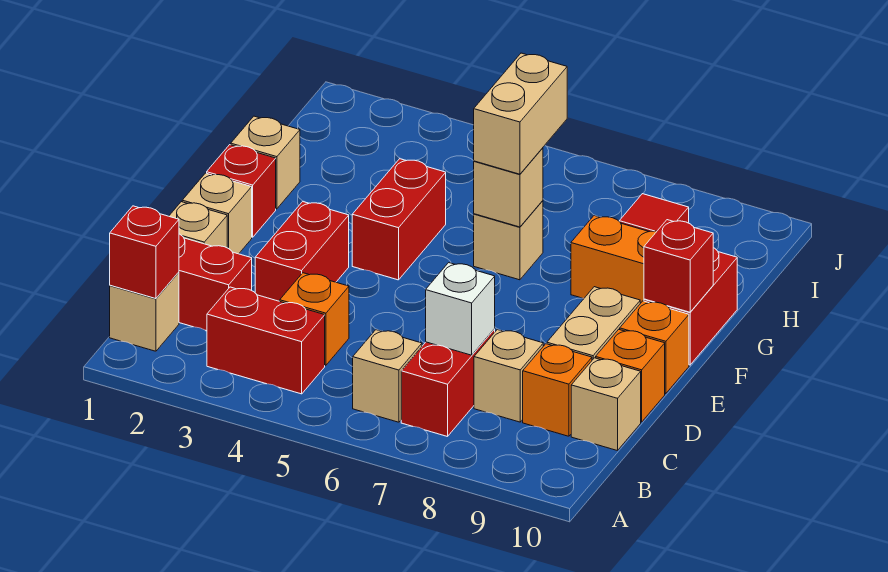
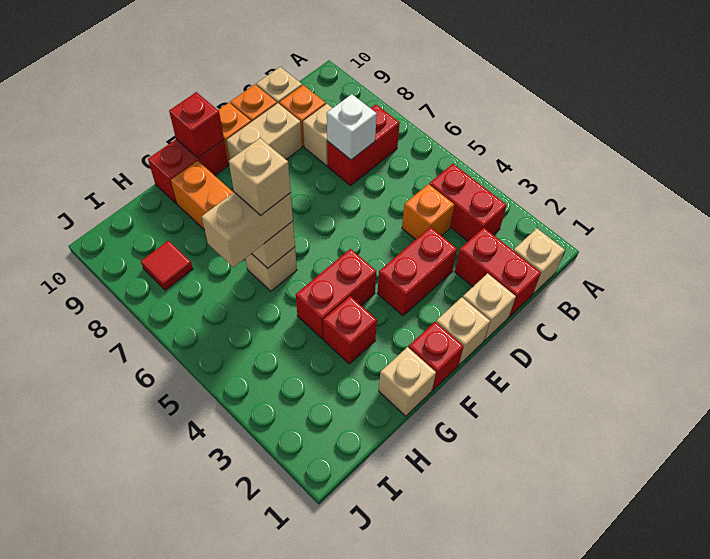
red 1x1 brick [110,206,179,299] -> red 1x1 brick moved to [323,296,377,364]
tan 1x1 brick [353,330,422,422] -> tan 1x1 brick moved to [229,138,291,215]

